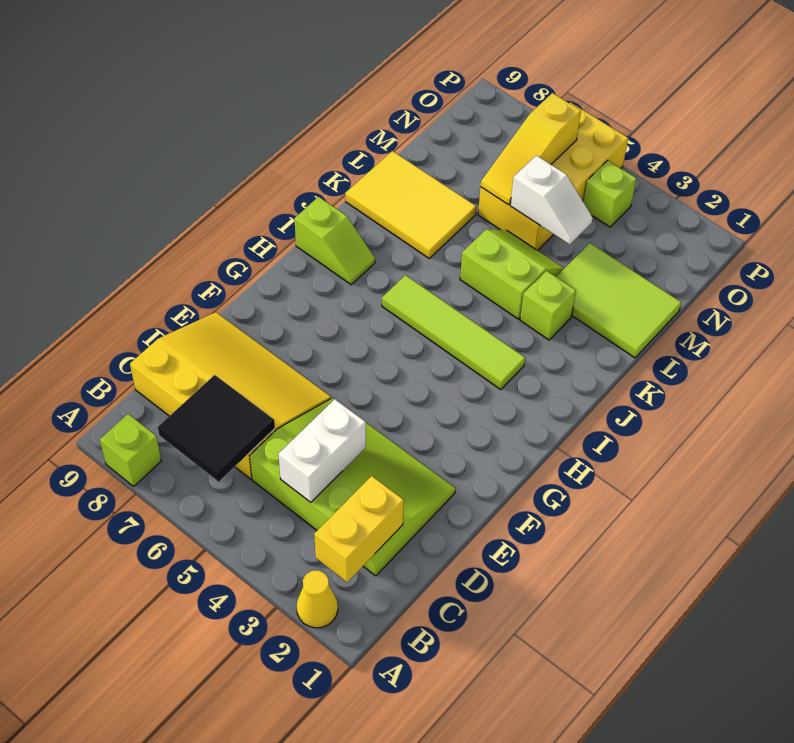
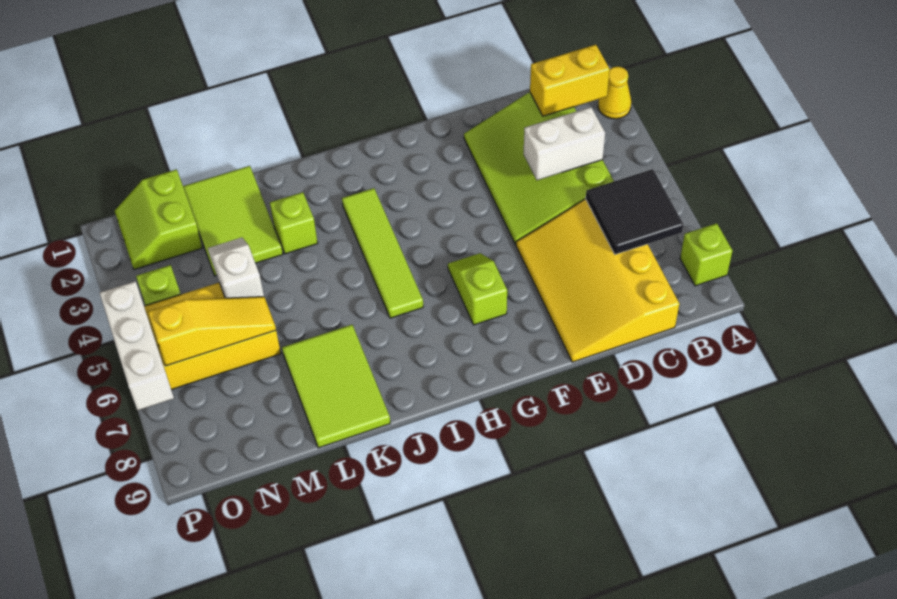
lime 1x2 slope [294,197,375,285] -> lime 1x2 slope moved to [448,253,507,325]
lime 2x2 slope [460,230,564,319] -> lime 2x2 slope moved to [115,169,202,270]
yellow 2x3 tile [345,151,476,258] -> lime 2x3 tile [282,325,390,448]
none -> white 1x3 brick [100,281,174,411]

